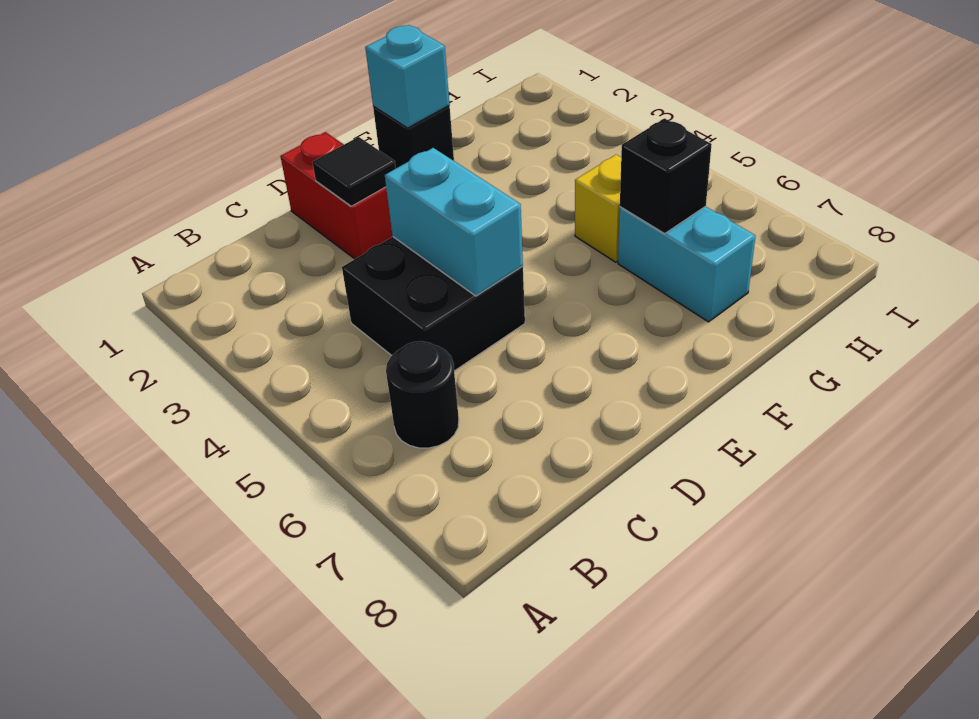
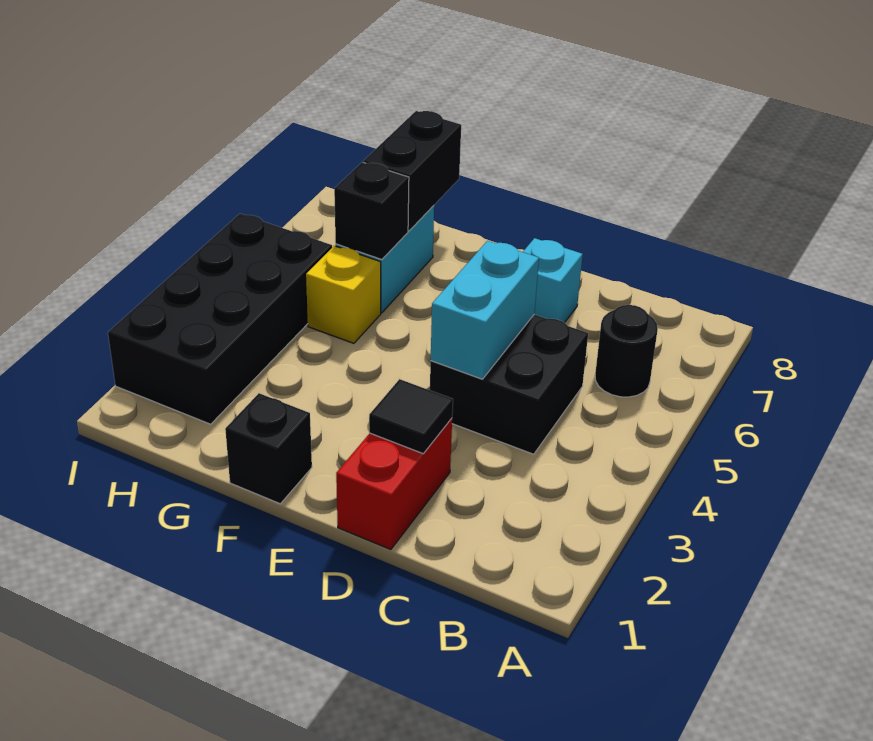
cyan 1x1 brick [365,25,450,128] -> cyan 1x1 brick moved to [523,238,583,323]
none -> black 1x2 brick [363,111,461,231]
none -> black 2x4 brick [108,214,332,424]

